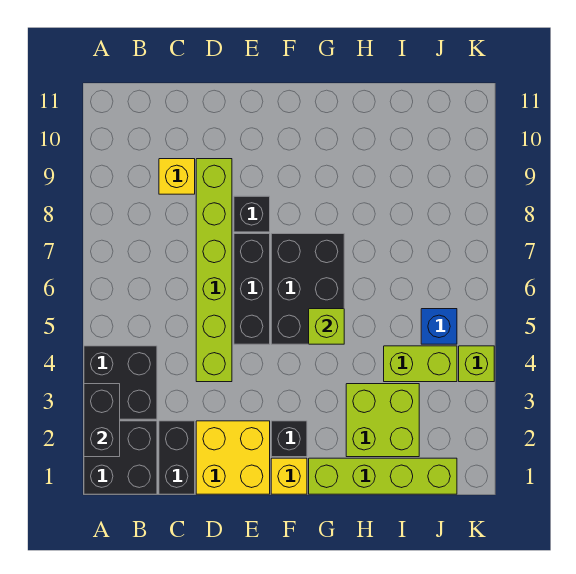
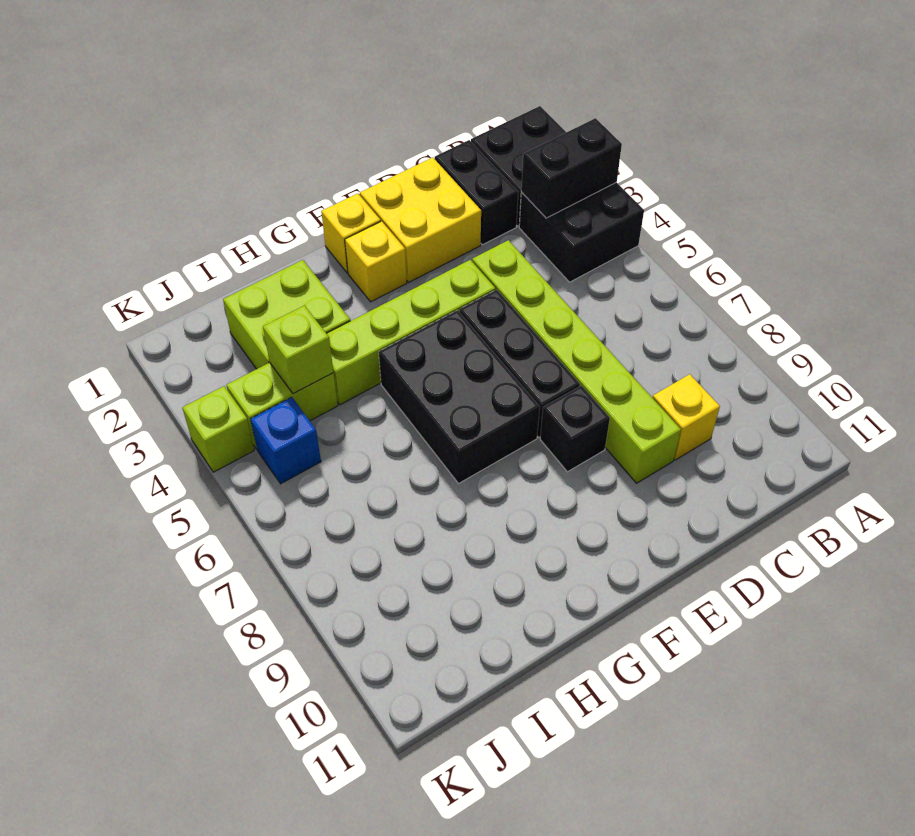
black 1x2 brick [84,384,120,457] -> black 1x2 brick turned to [521,118,622,218]
black 1x1 brick [271,421,307,457] -> yellow 1x1 brick [345,221,407,302]
lime 1x4 brick [309,458,457,494] -> lime 1x4 brick moved to [326,260,496,405]
lime 1x1 brick [309,309,344,344] -> lime 1x1 brick moved to [263,305,334,394]

